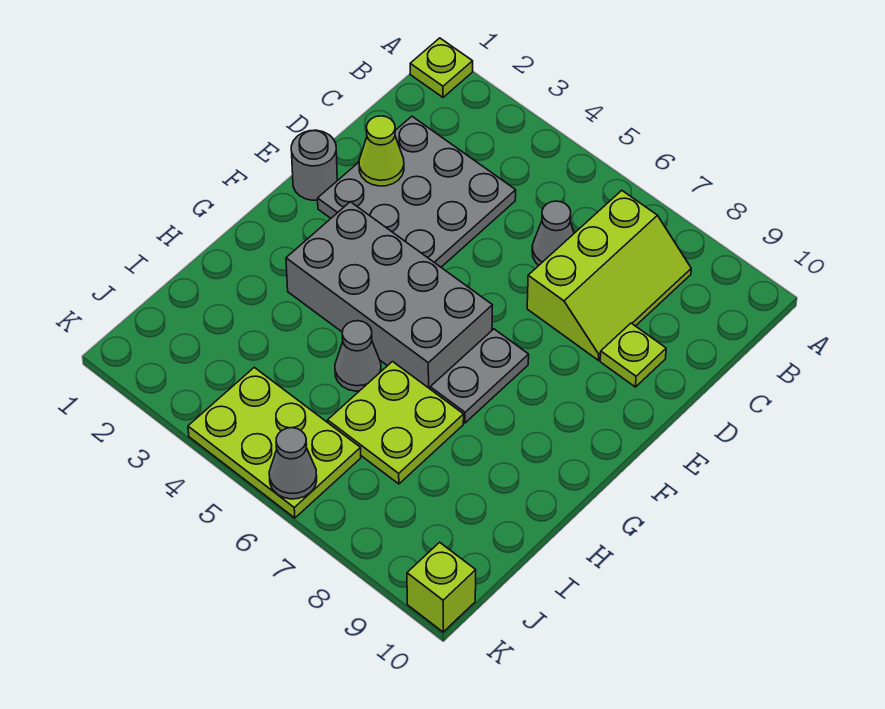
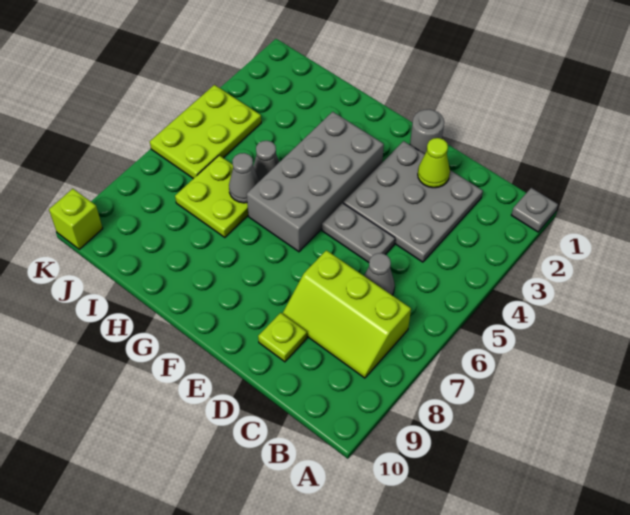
lime 1x1 plate [410,38,473,97] -> grey 1x1 plate [512,188,558,232]
grey 1x2 plate [430,329,529,423] -> grey 1x2 plate moved to [322,203,395,262]
grey 1x1 cone [269,428,317,499] -> grey 1x1 cone moved to [229,153,260,203]

